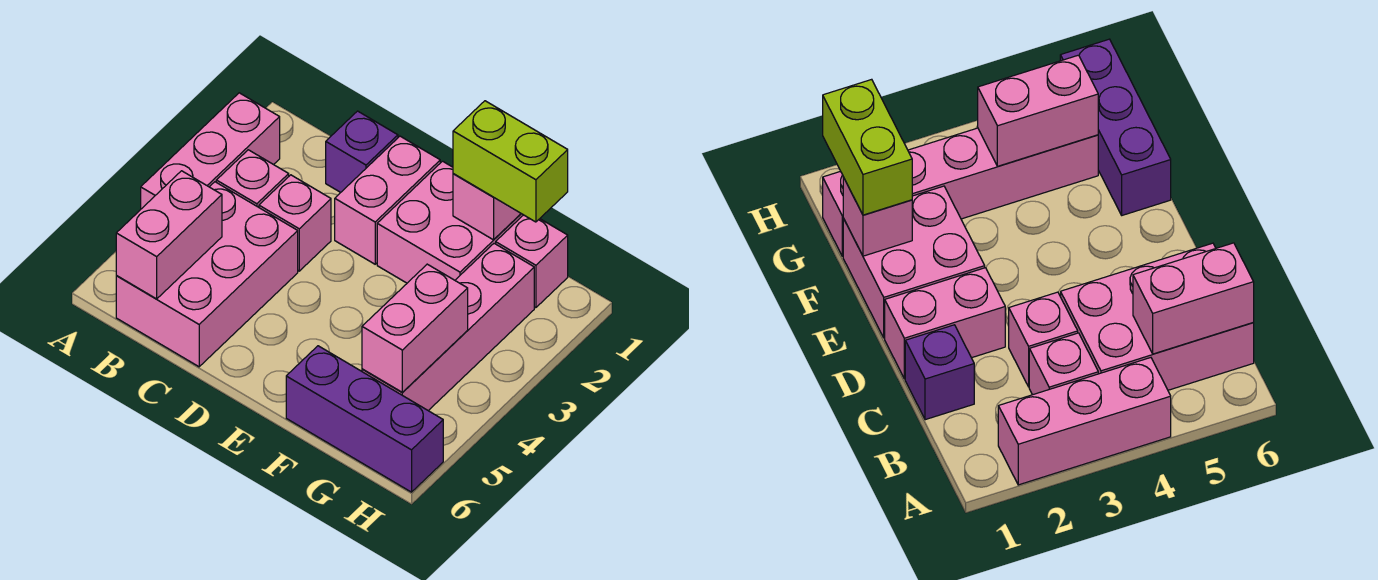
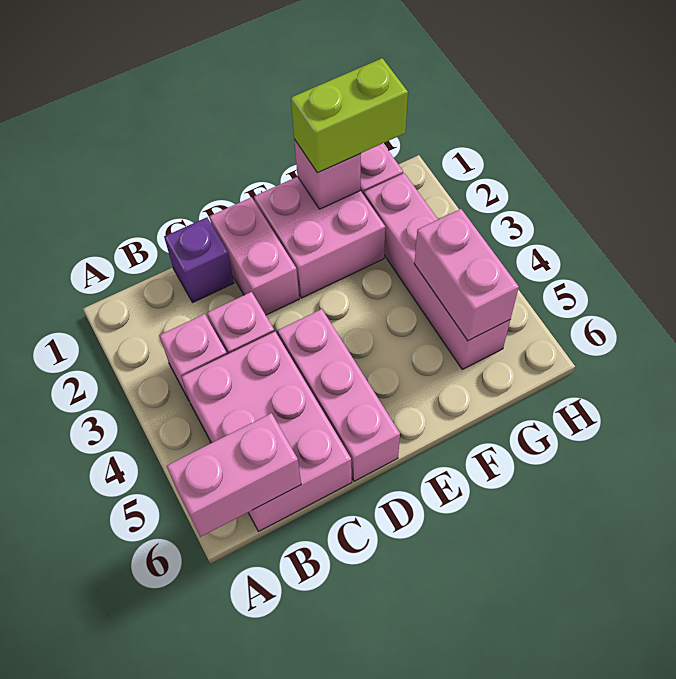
pink 1x3 brick [141,93,280,209] -> pink 1x3 brick moved to [278,309,400,481]
pink 1x2 brick [116,171,222,299] -> pink 1x2 brick turned to [167,413,301,537]
purple 1x3 brick [286,346,443,492] -> none

